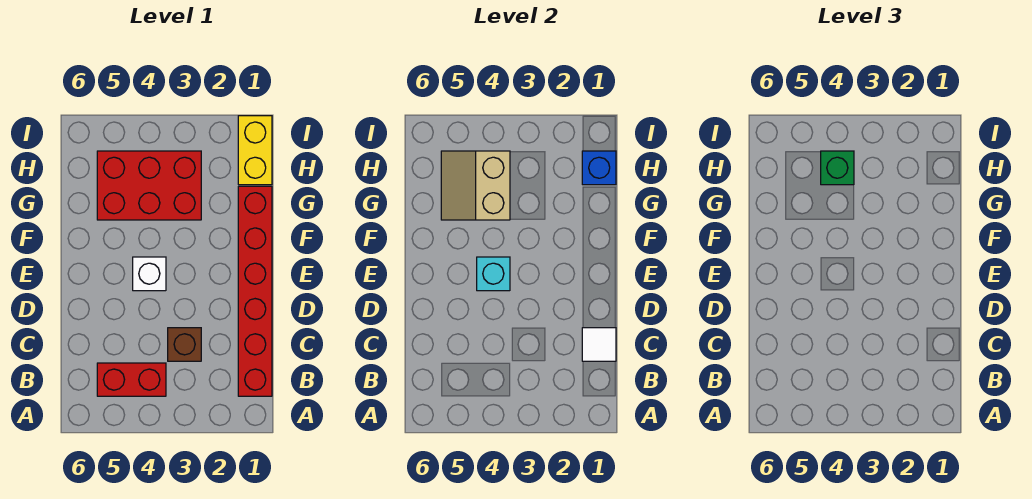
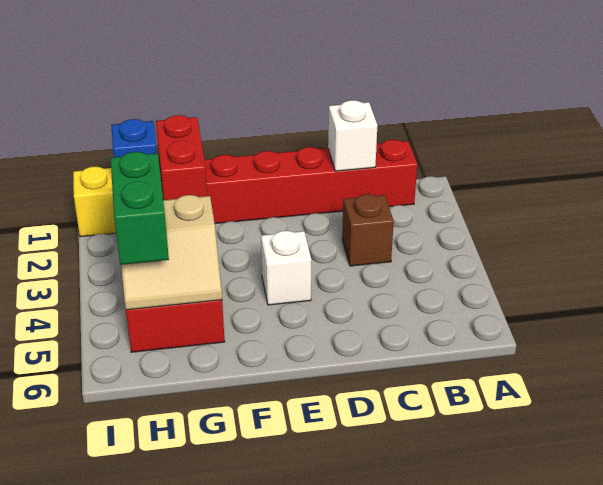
red 1x2 brick [97,363,166,396] -> red 1x2 brick moved to [156,115,207,200]
white 1x1 tile [582,328,616,361] -> white 1x1 brick [328,100,377,171]
cyan 1x1 brick [477,257,510,291] -> none
green 1x1 brick [821,151,854,185] -> green 1x2 brick [111,152,169,265]

